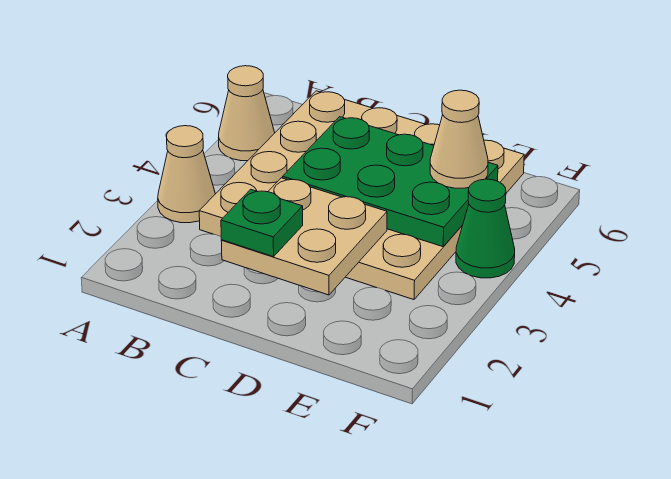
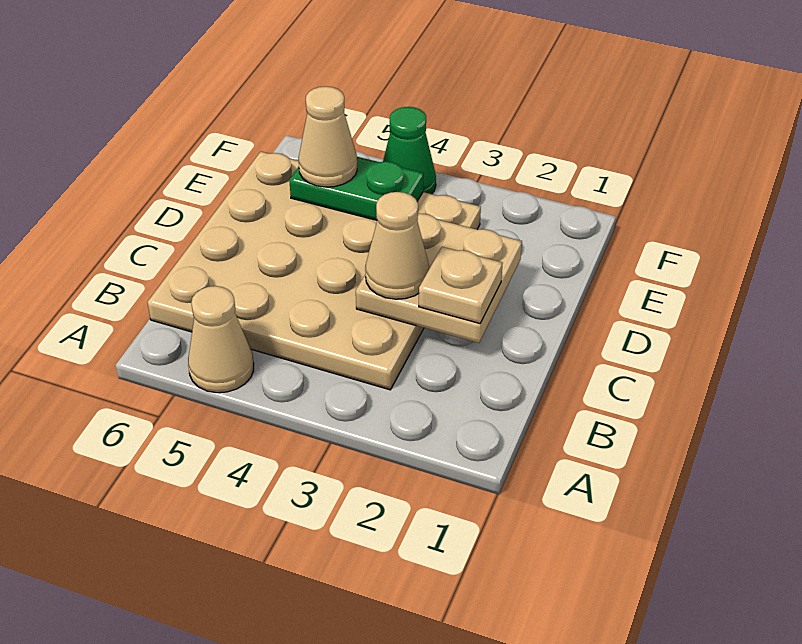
tan 1x1 cone [158,126,215,223] -> tan 1x1 cone moved to [365,192,429,299]
green 1x1 plate [221,189,303,257] -> tan 1x1 plate [419,247,503,323]
green 2x3 plate [283,117,498,247] -> green 1x2 plate [289,157,424,220]

